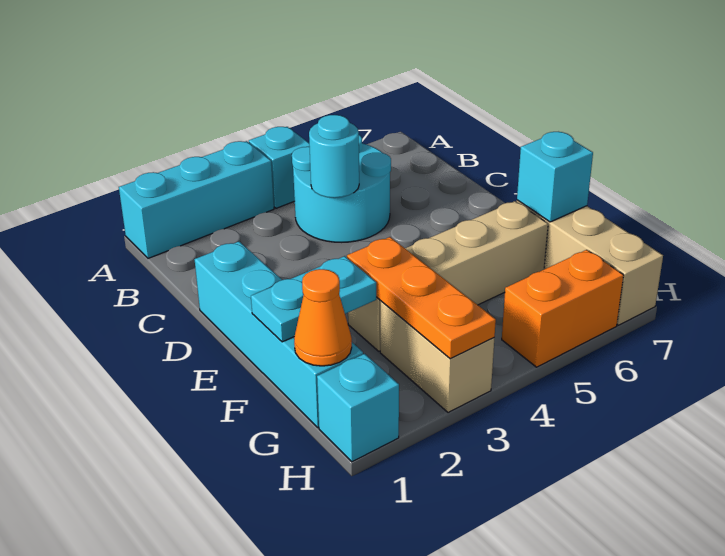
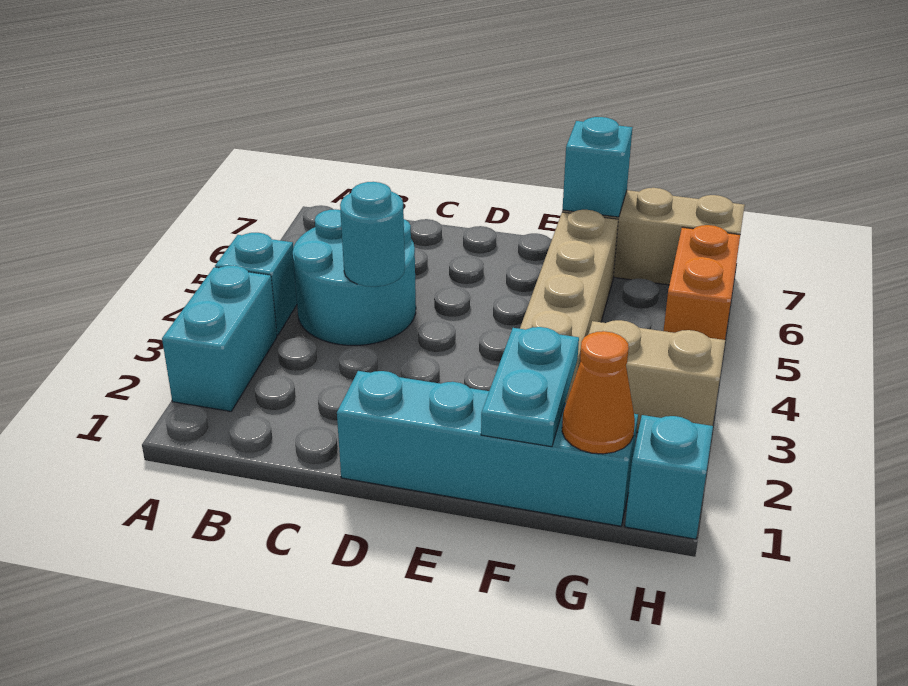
cyan 1x3 brick [119,141,274,258] -> cyan 1x2 brick [162,265,277,411]
orange 1x3 plate [347,237,496,359] -> none

